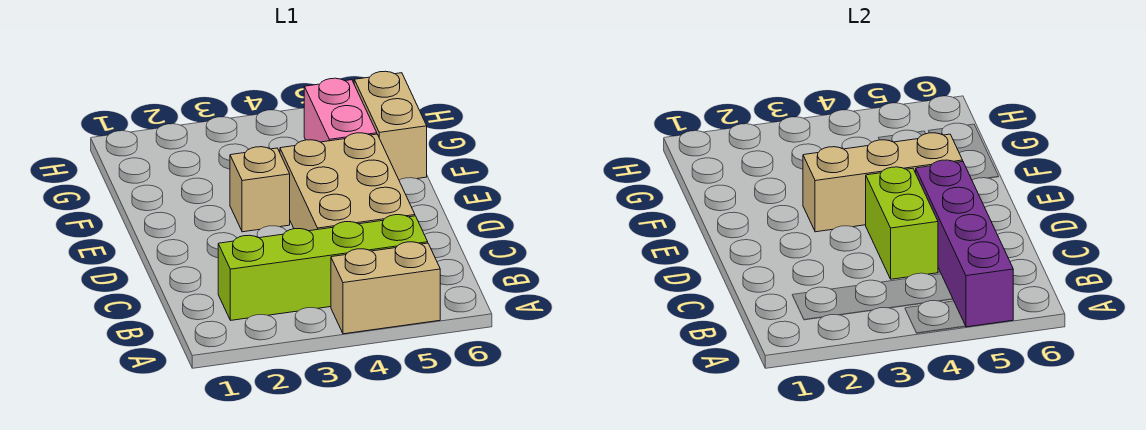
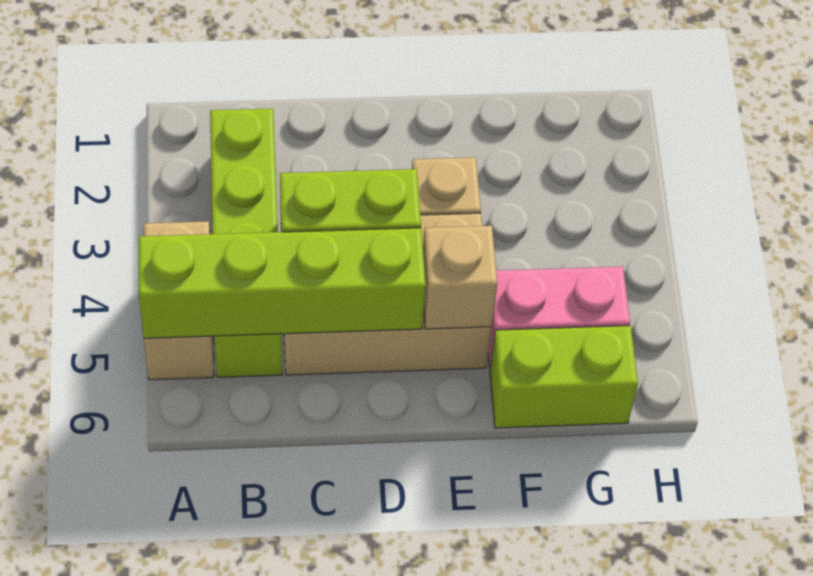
purple 1x4 brick [916,160,1013,327] -> lime 1x4 brick [139,228,426,338]
tan 1x3 brick [803,133,963,232] -> tan 1x1 brick [423,226,497,329]
tan 1x2 brick [354,71,427,180] -> lime 1x2 brick [490,326,638,428]

